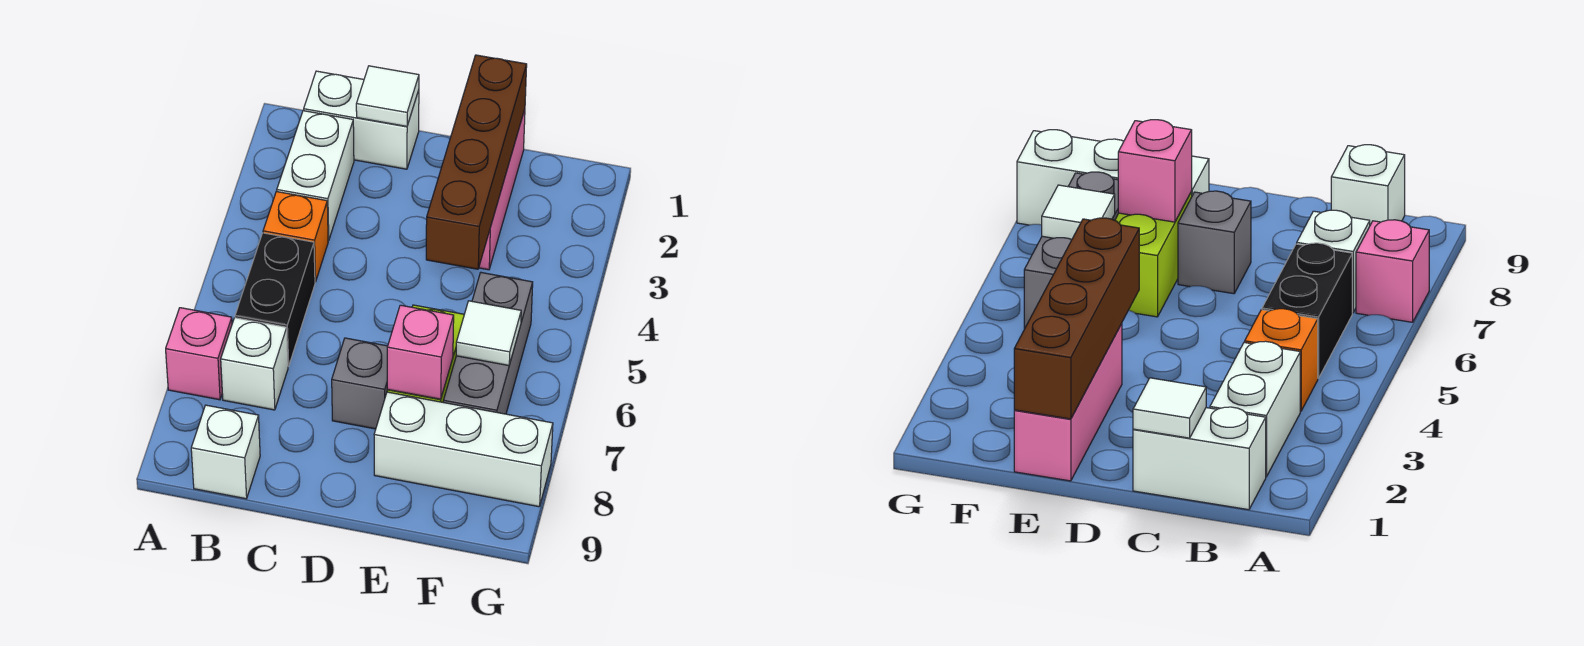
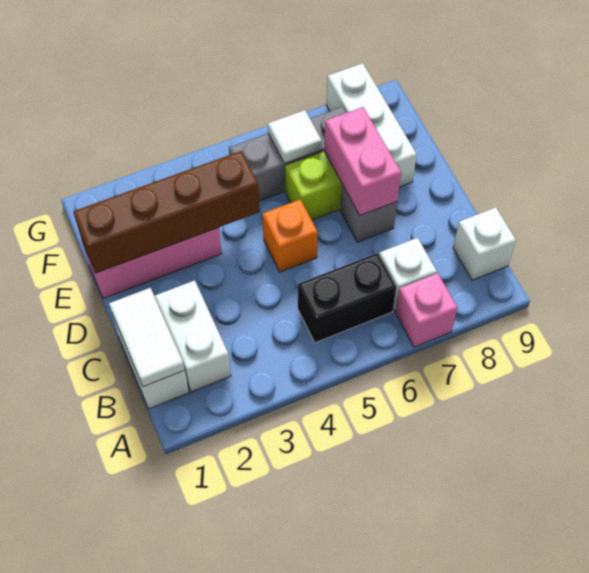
white 1x2 brick [277,110,354,241] -> white 1x2 brick turned to [155,280,231,392]
orange 1x1 brick [263,192,328,282] -> orange 1x1 brick moved to [262,199,318,272]
white 1x1 tile [356,66,419,126] -> white 1x2 tile [109,288,185,387]
pink 1x1 brick [387,305,454,399] -> pink 1x2 brick [324,107,401,215]

